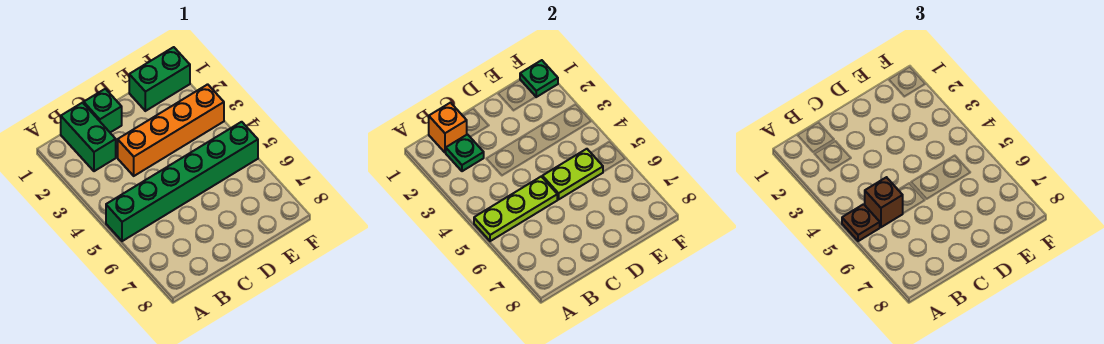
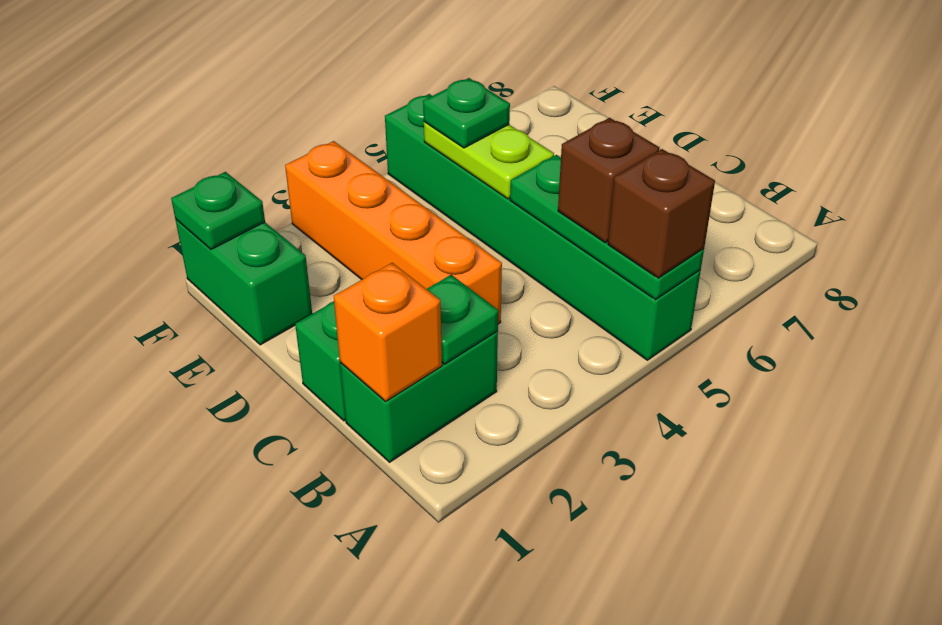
lime 1x3 plate [474,177,557,241] -> green 1x3 plate [510,155,704,300]
brown 1x1 plate [842,204,880,241] -> brown 1x1 brick [608,149,715,278]
none -> green 1x1 plate [423,78,510,148]

